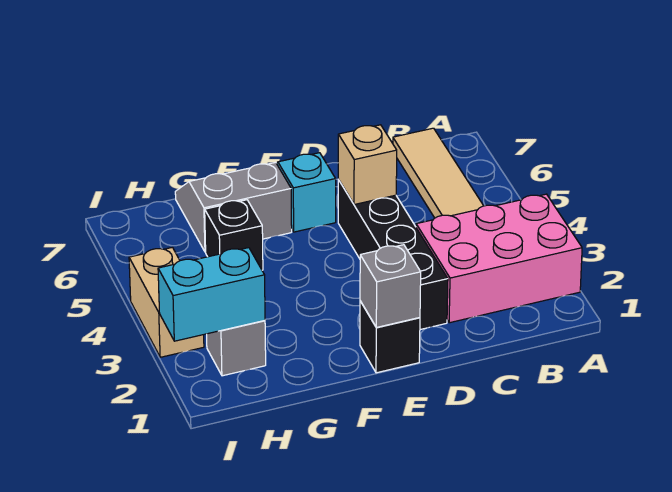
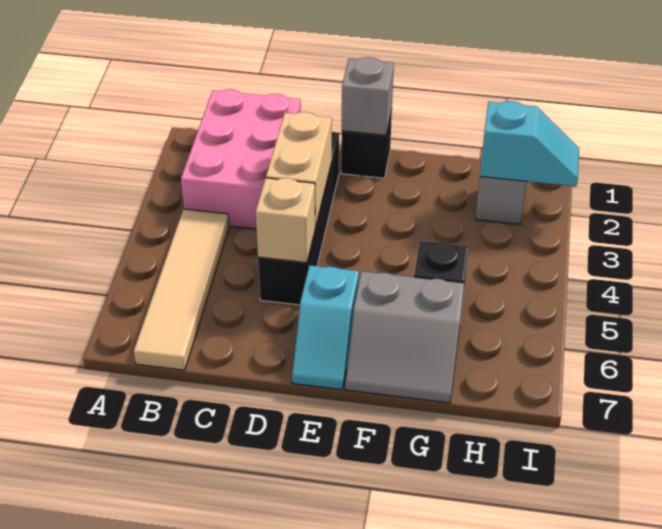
pink 2x3 brick [416,194,582,323] -> pink 2x3 brick turned to [181,89,301,229]
cyan 1x2 brick [158,248,265,341] -> cyan 1x2 slope [480,101,579,187]
tan 1x2 brick [129,247,204,357] -> tan 1x2 brick moved to [266,112,332,227]

